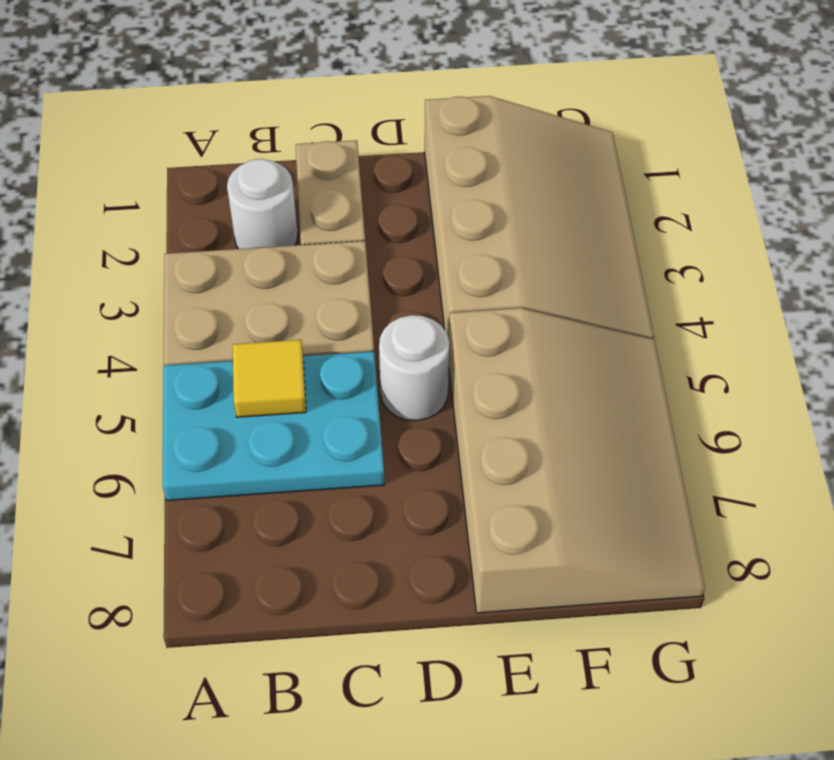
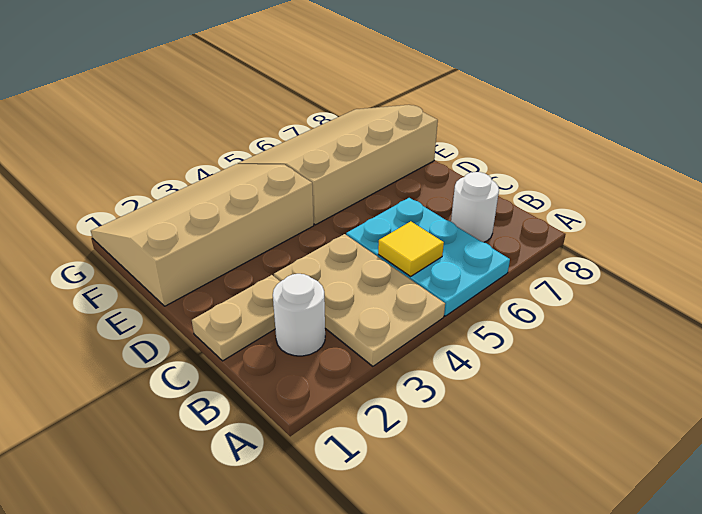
white 1x1 round brick [379,315,449,421] -> white 1x1 round brick moved to [451,172,499,242]

